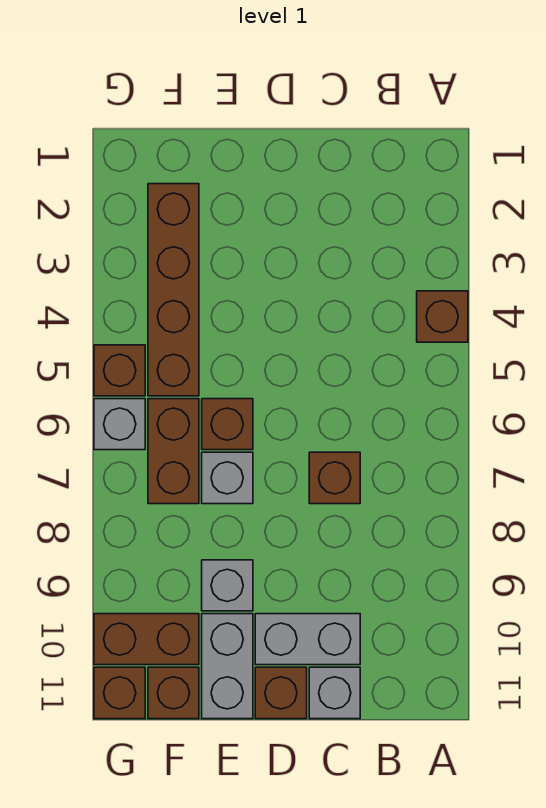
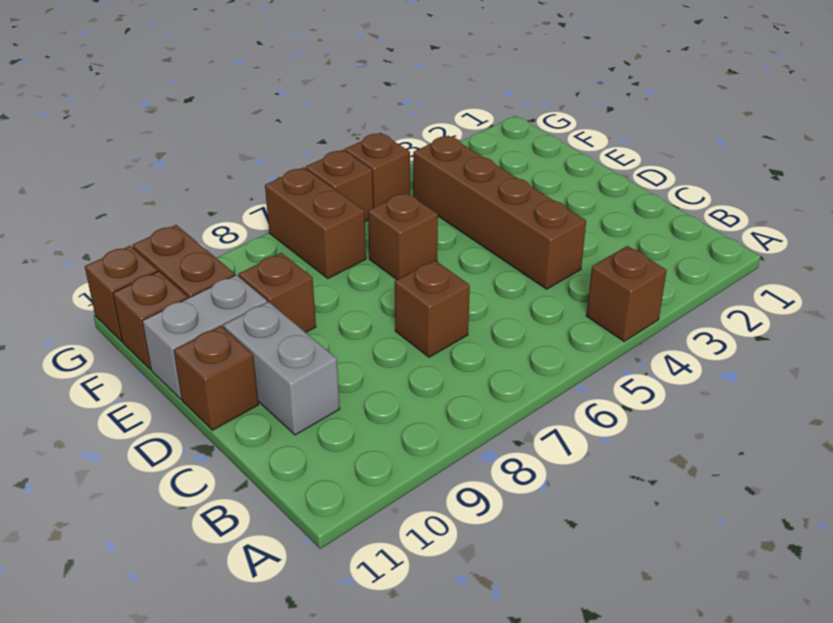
grey 1x1 brick [309,667,360,719] -> none
grey 1x1 brick [202,452,253,504] -> none
grey 1x1 brick [202,560,253,611] -> brown 1x1 brick [239,253,316,332]
brown 1x4 brick [148,184,199,396] -> brown 1x4 brick turned to [413,136,586,289]
brown 1x2 brick [148,399,199,504] -> brown 1x2 brick turned to [265,167,366,278]
grey 1x1 brick [94,399,145,450] -> brown 1x1 brick [306,150,373,221]

